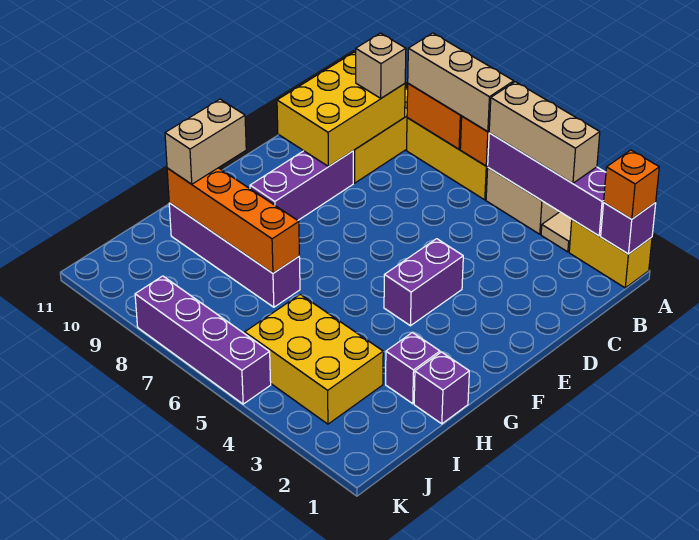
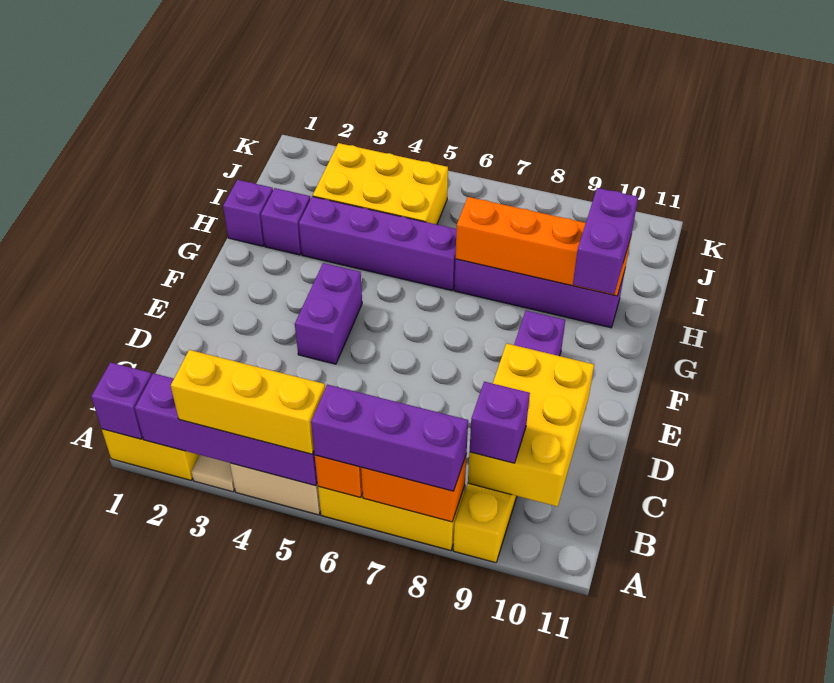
orange 1x1 brick [604,150,659,219] -> none
tan 1x3 brick [489,82,600,183] -> yellow 1x3 brick [171,350,325,454]
tan 1x3 brick [408,33,514,132] -> purple 1x3 brick [311,385,468,491]
tan 1x1 brick [356,33,406,98] -> purple 1x1 brick [470,382,530,463]
tan 1x2 brick [165,99,246,184] -> purple 1x2 brick [573,188,638,294]
purple 1x4 brick [135,276,271,404] -> purple 1x4 brick moved to [299,196,456,290]

